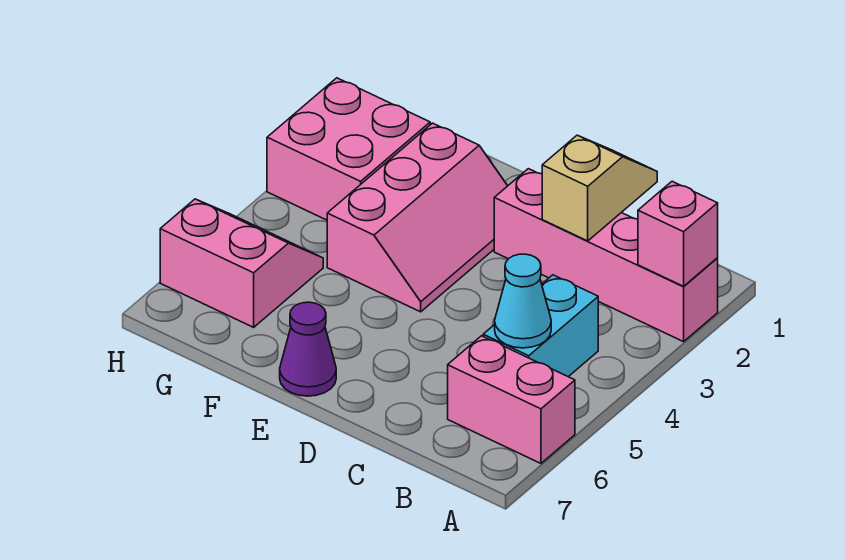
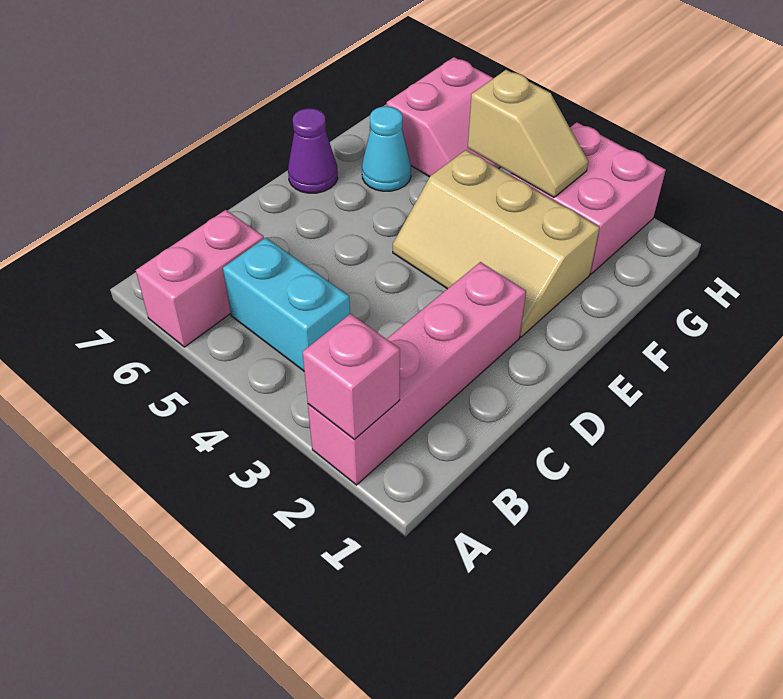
cyan 1x1 cone [495,254,551,348] -> cyan 1x1 cone moved to [362,106,411,191]
tan 1x2 slope [542,135,657,241] -> tan 1x2 slope moved to [468,70,588,197]
pink 2x3 slope [327,123,507,312] -> tan 2x3 slope [393,150,600,337]

